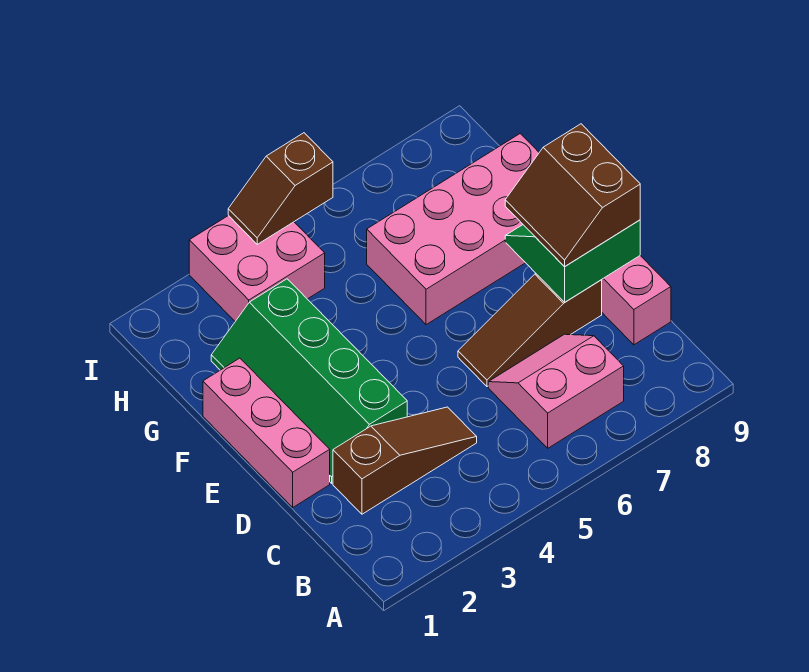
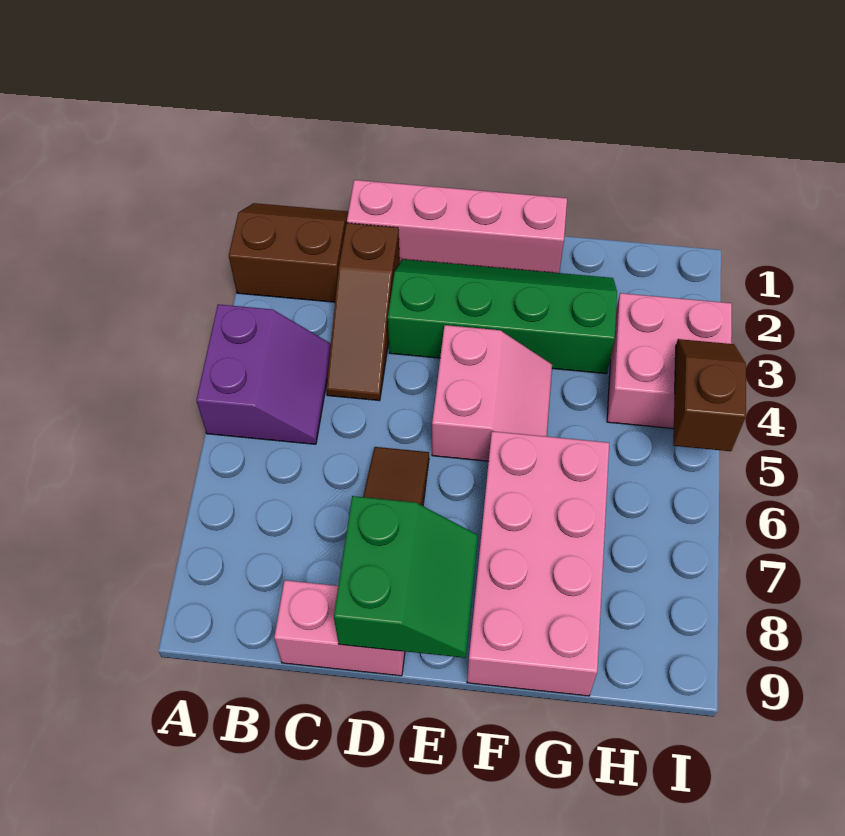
none -> purple 2x2 slope [196,304,331,444]
pink 2x2 slope [488,334,624,448] -> pink 2x2 slope moved to [432,325,552,461]
pink 1x3 brick [203,358,330,507] -> pink 1x4 brick [347,180,567,273]
brown 2x2 slope [505,124,640,267] -> brown 2x2 slope moved to [229,203,348,302]

